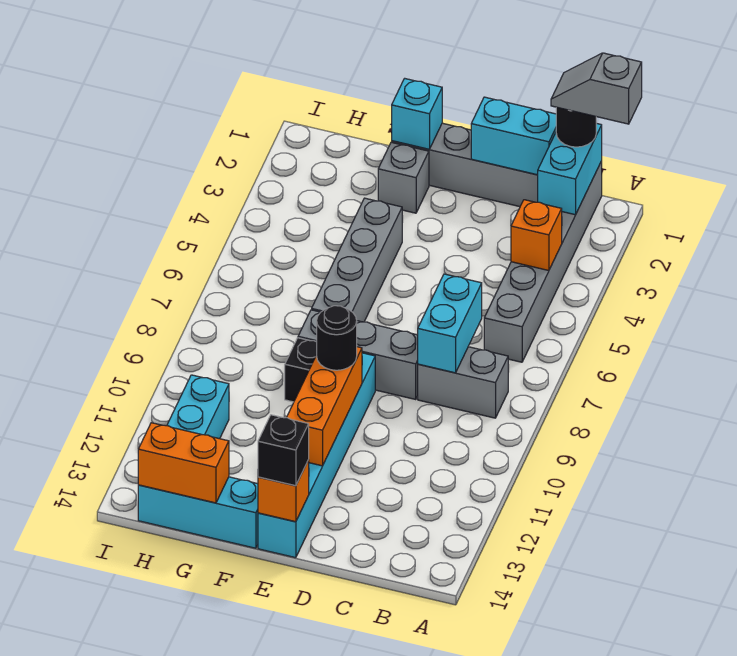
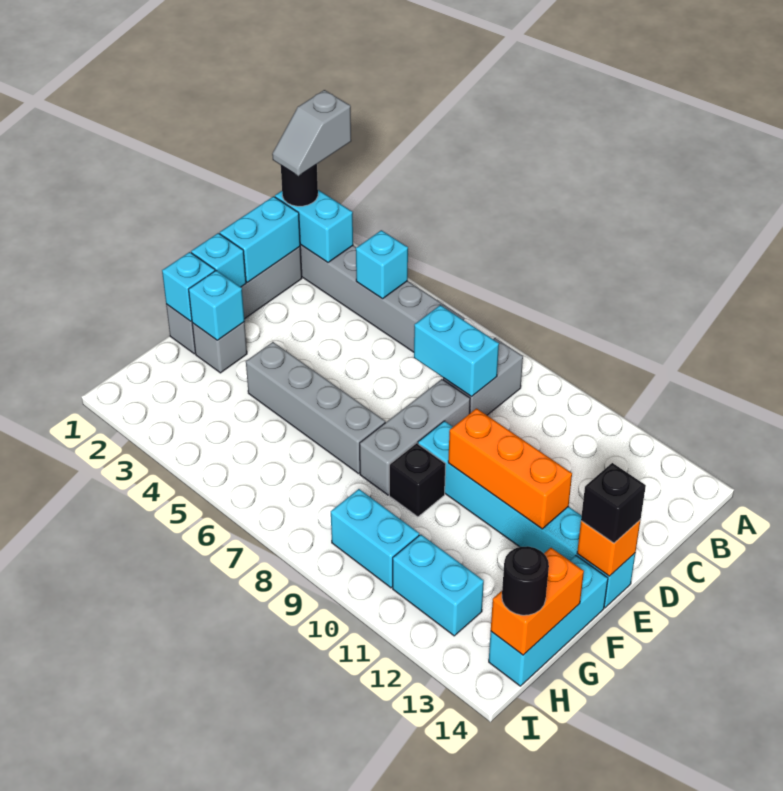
orange 1x1 brick [511,200,562,271] -> cyan 1x1 brick [356,230,408,299]
none -> cyan 1x1 brick [191,233,246,287]
black 1x1 round brick [317,306,357,370] -> black 1x1 round brick moved to [502,546,549,615]
none -> cyan 1x1 brick [189,270,244,340]
none -> cyan 1x2 brick [331,489,419,588]

